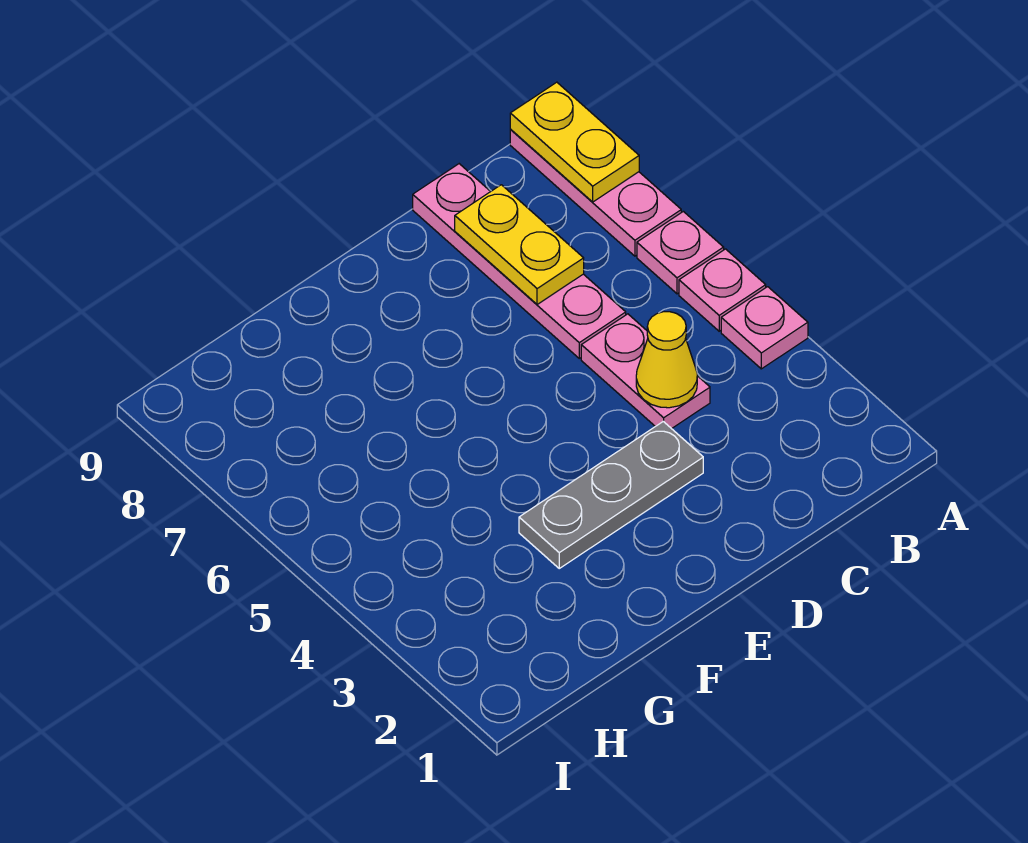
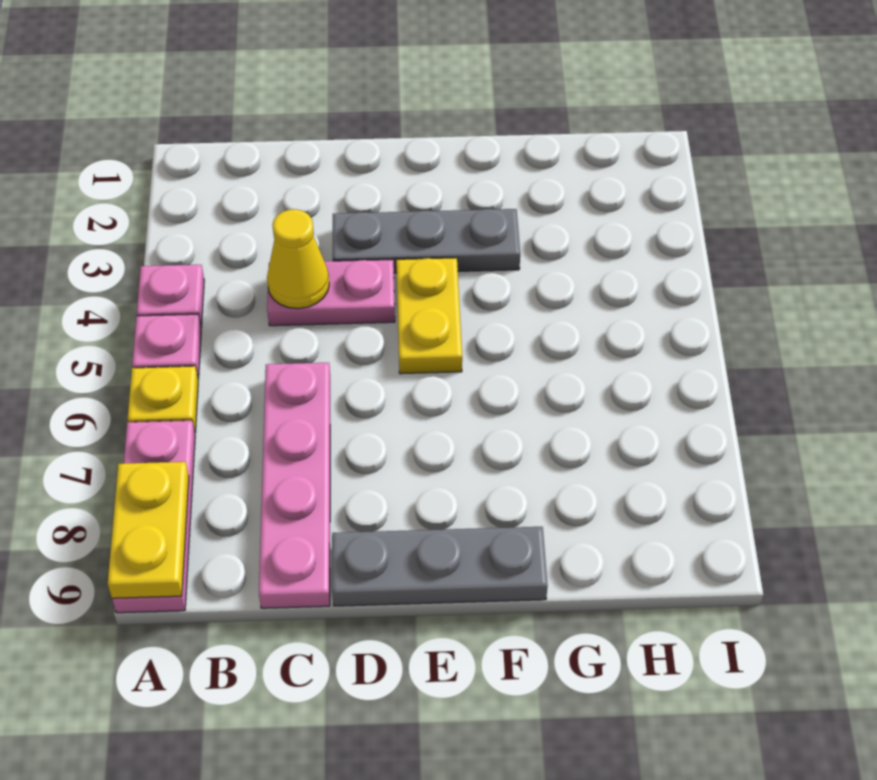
pink 1x1 plate [637,211,724,294] -> yellow 1x1 plate [127,366,198,432]
pink 1x2 plate [581,314,710,429] -> pink 1x2 plate turned to [267,259,395,326]
yellow 1x2 plate [455,185,584,305] -> yellow 1x2 plate moved to [396,258,462,374]
none -> grey 1x3 plate [332,527,548,606]

